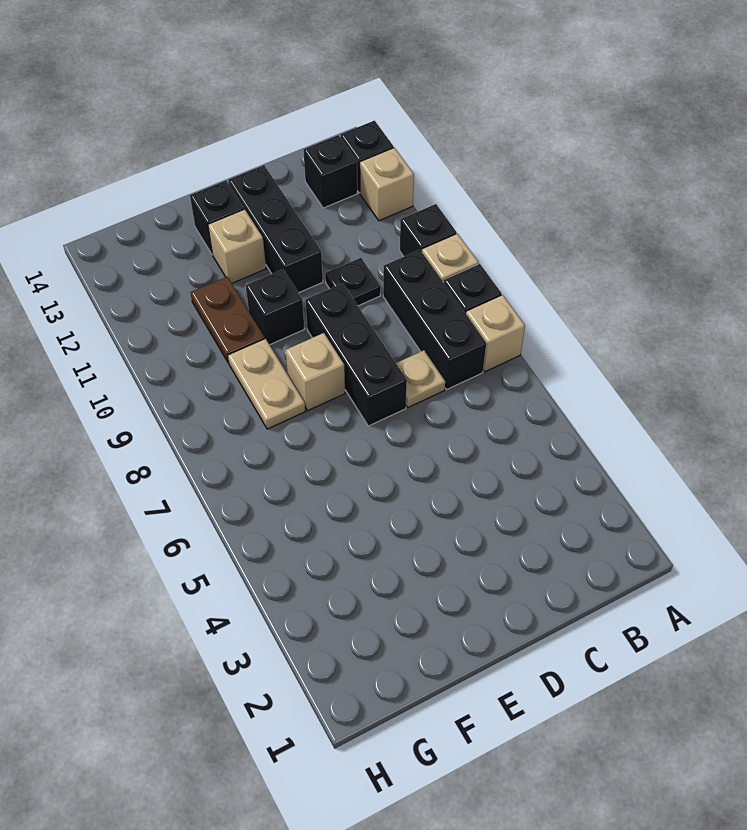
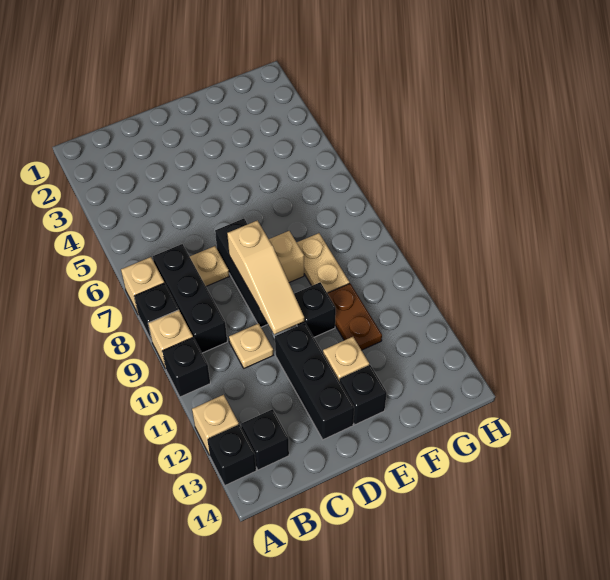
black 1x1 plate [325,258,381,306] -> tan 1x1 plate [229,323,273,368]
none -> tan 1x3 slope [227,220,304,334]

